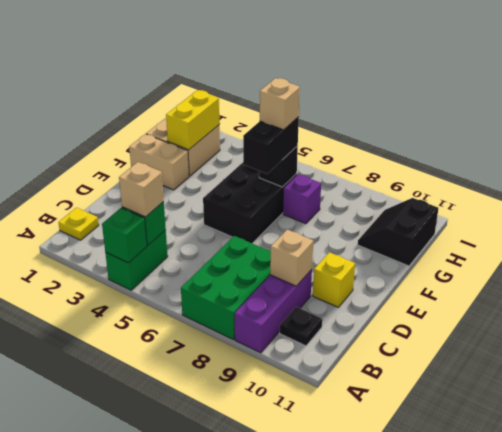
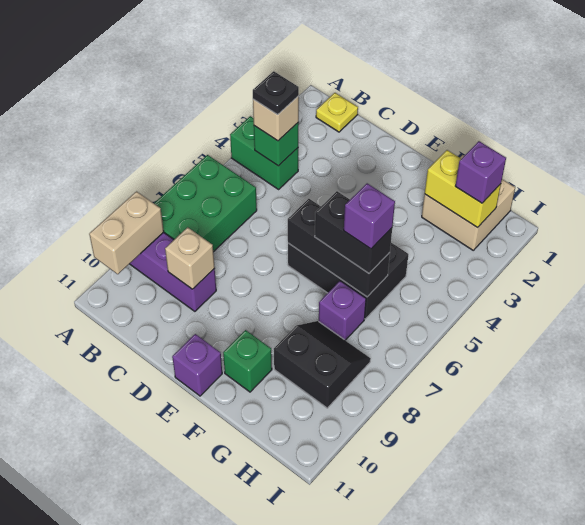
green 1x1 brick [102,208,147,263] -> green 1x1 brick moved to [223,330,272,392]
green 2x3 brick [181,236,271,340] -> green 2x3 brick turned to [154,155,257,252]
black 1x1 plate [280,307,322,346] -> black 1x1 plate moved to [253,71,299,115]
yellow 1x1 brick [313,252,355,307] -> none
none -> purple 1x1 brick [172,334,222,396]
tan 1x2 brick [129,134,189,190] -> tan 1x2 brick moved to [89,191,164,274]
black 1x1 brick [259,146,298,187] -> black 1x3 brick [288,199,390,297]
tan 1x1 brick [260,78,300,130] -> purple 1x1 brick [344,183,395,249]
black 2x2 slope [358,198,438,266] -> black 2x2 slope moved to [274,321,371,408]
none -> purple 1x1 brick [455,141,506,203]

